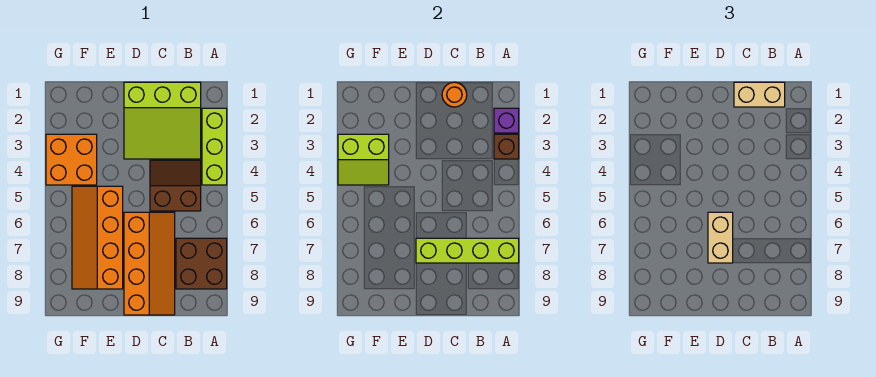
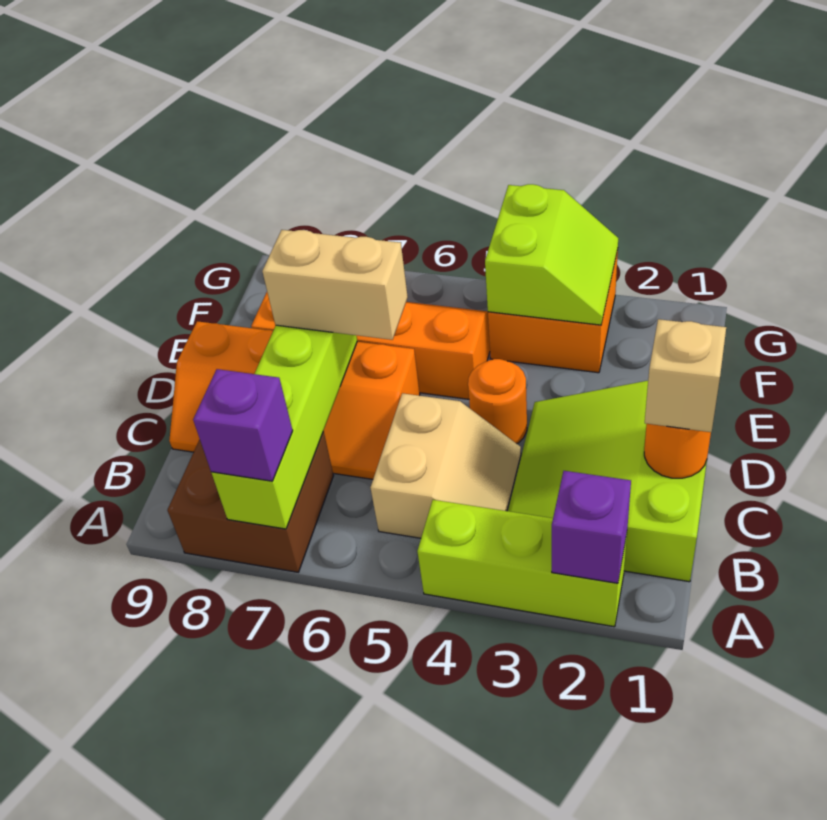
brown 1x1 brick [494,134,519,159] -> none
none -> purple 1x1 brick [193,369,293,481]
tan 1x2 brick [734,82,785,107] -> tan 1x1 brick [645,319,726,432]
brown 2x2 slope [150,160,201,211] -> tan 2x2 slope [370,393,521,538]
none -> orange 1x1 round brick [468,359,527,444]
lime 2x2 slope [338,134,389,185] -> lime 2x2 slope turned to [485,184,618,325]

